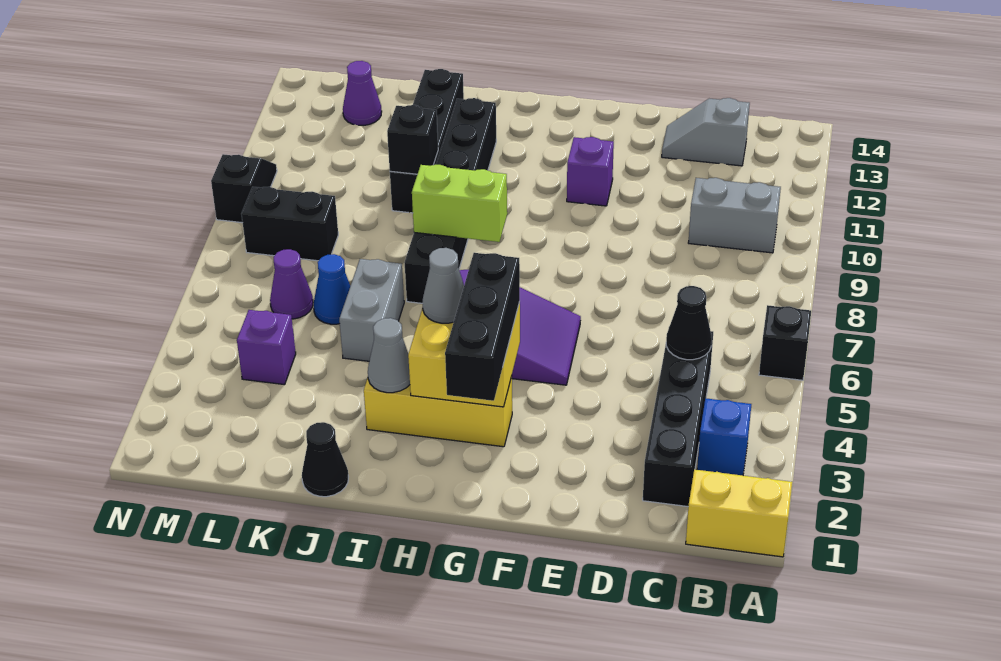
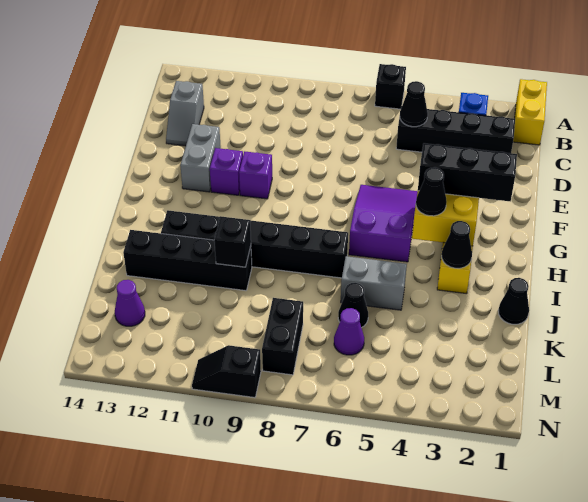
grey 1x2 brick [688,178,781,253] -> grey 1x2 brick moved to [180,124,221,192]
grey 1x1 cone [423,248,464,323] -> black 1x1 cone [416,167,447,216]
lime 1x2 brick [412,165,507,242] -> none
grey 1x1 cone [368,318,410,393] -> black 1x1 cone [441,221,472,268]
blue 1x1 cone [313,254,350,324] -> black 1x1 cone [338,283,368,328]
purple 1x1 brick [237,310,296,385] -> purple 1x1 brick moved to [239,151,272,199]

